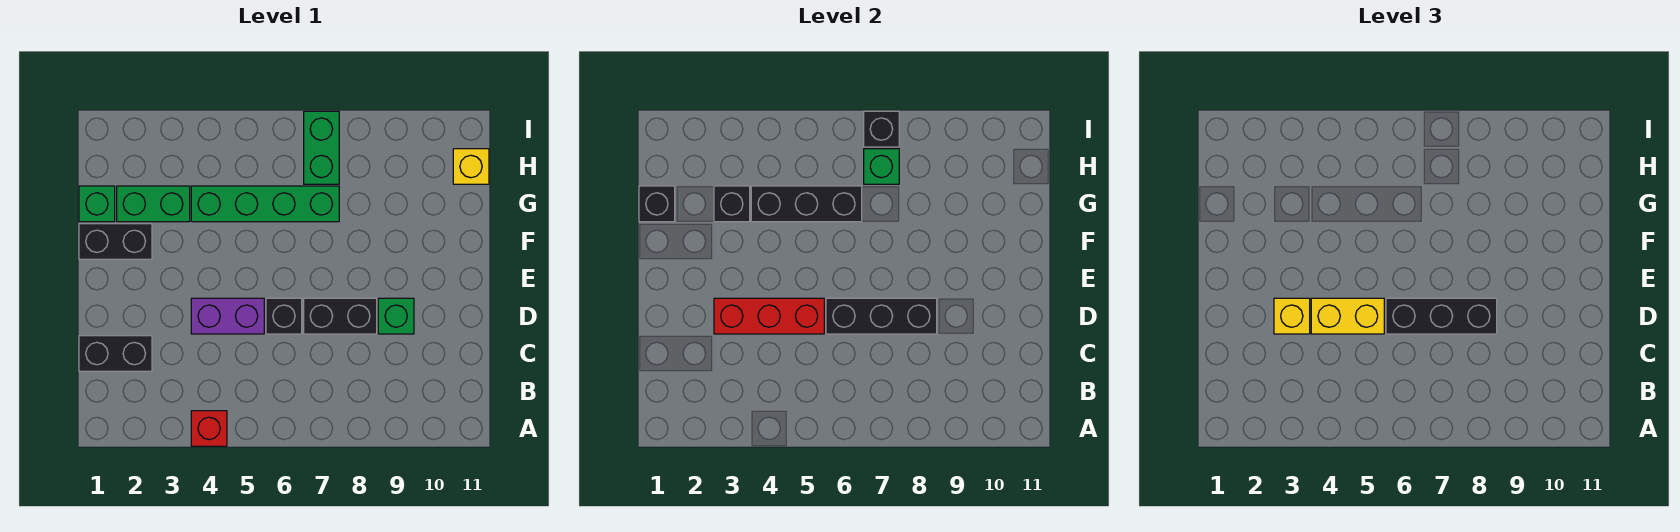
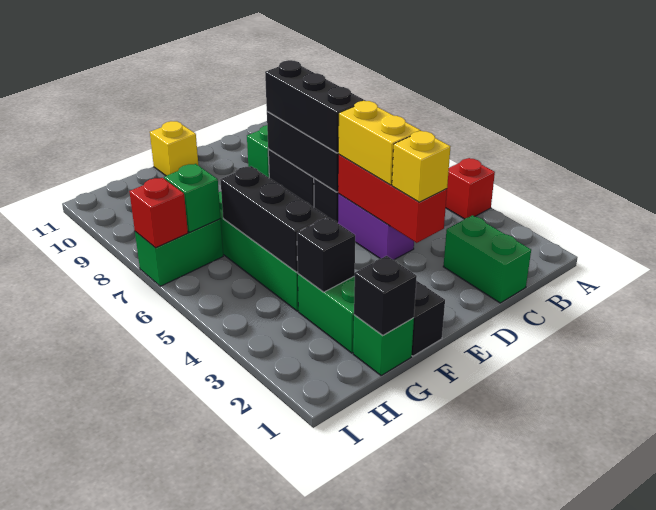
black 1x2 brick [79,336,152,371] -> green 1x2 brick [443,215,531,303]
yellow 1x1 brick [453,149,489,184] -> yellow 1x1 brick moved to [150,121,199,176]
black 1x1 brick [864,111,899,147] -> red 1x1 brick [129,178,188,248]

